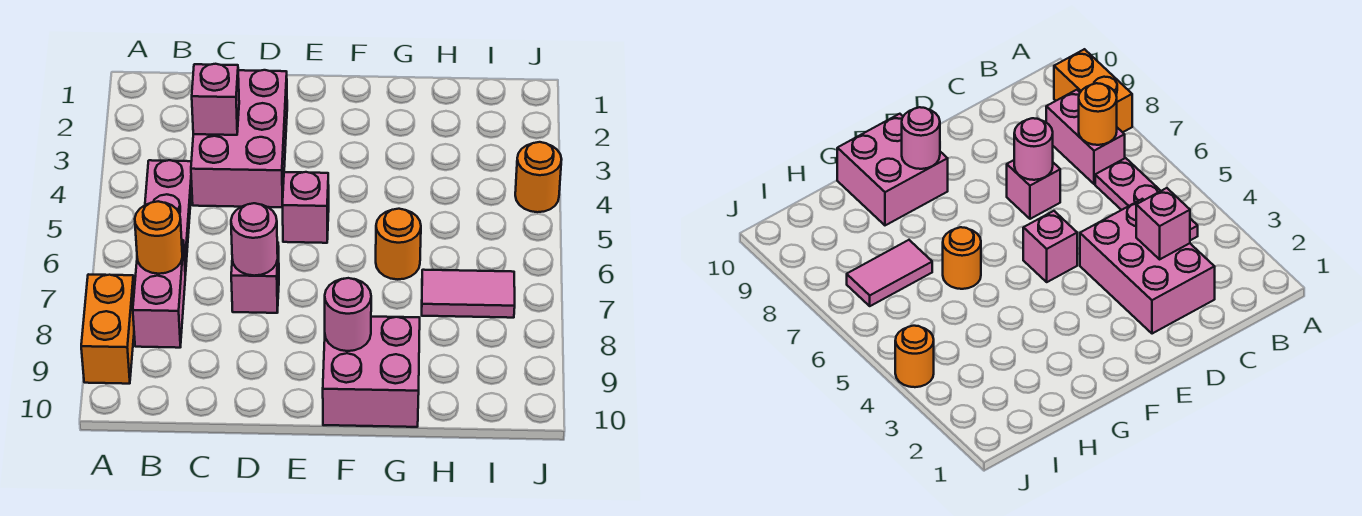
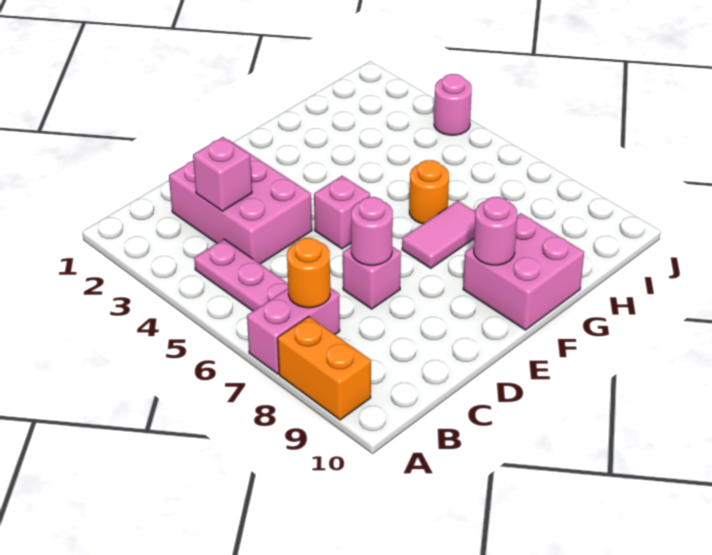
pink 1x2 brick [133,240,185,348] -> pink 1x2 brick turned to [247,288,340,374]
pink 1x2 tile [422,270,515,318] -> pink 1x2 tile moved to [402,201,476,268]
orange 1x1 round brick [515,142,562,212] -> pink 1x1 round brick [434,74,472,135]

